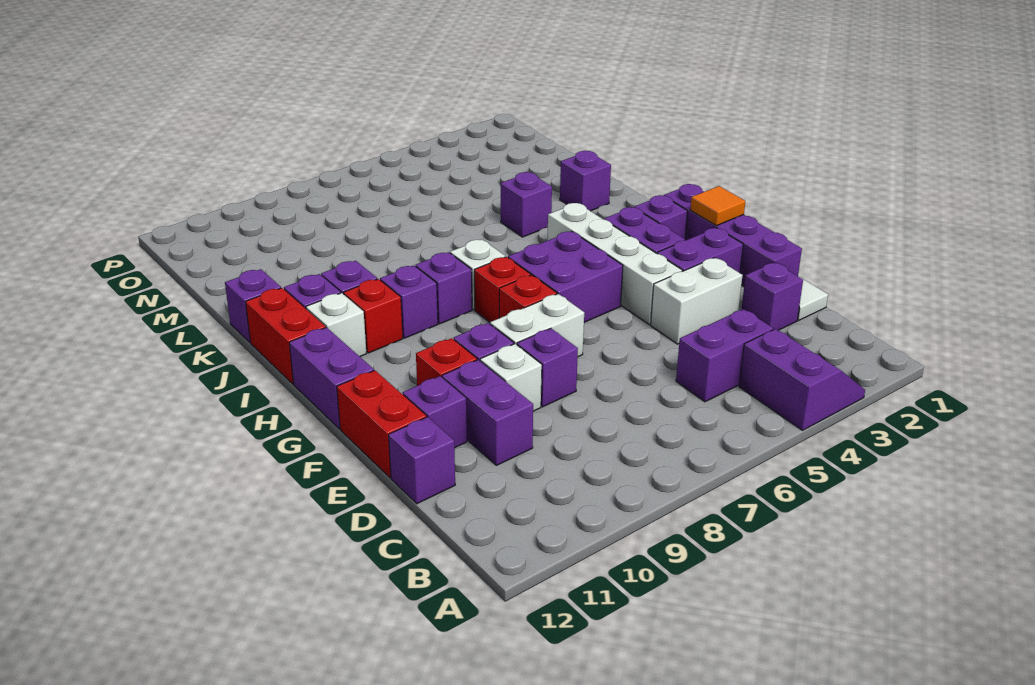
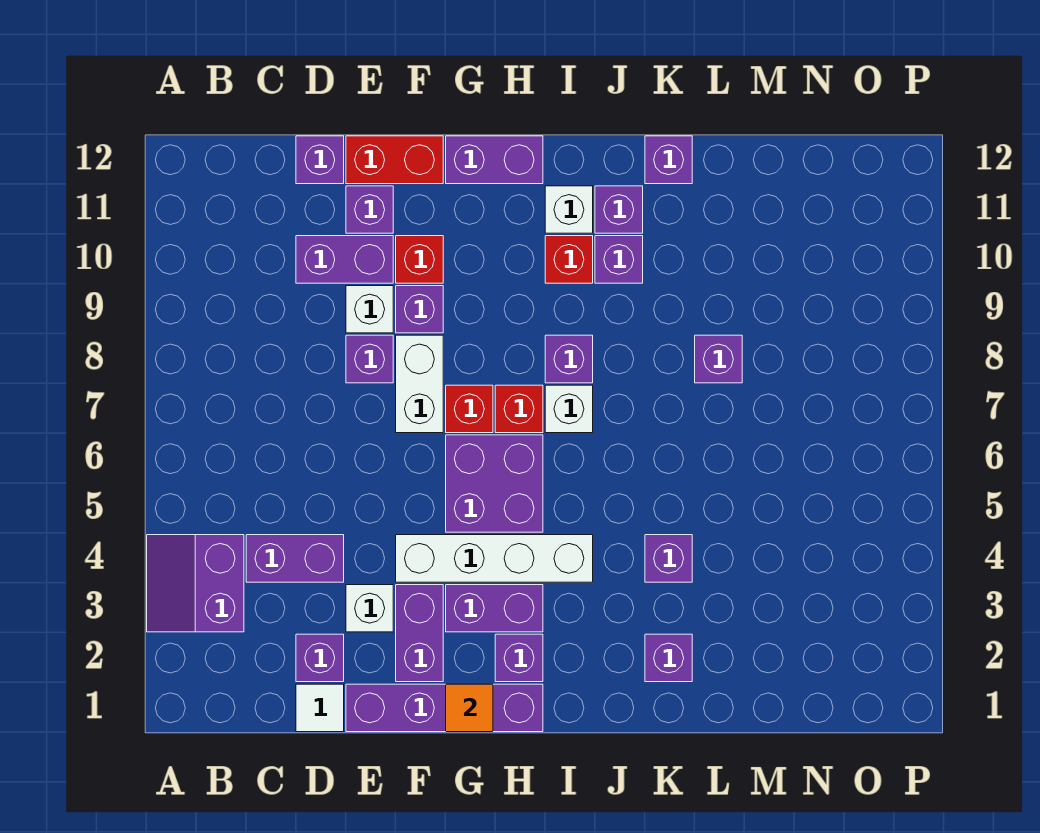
purple 2x2 slope [739,329,865,430] -> purple 2x2 slope turned to [147,535,244,632]
purple 1x2 brick [676,309,773,402] -> purple 1x2 brick turned to [246,535,344,582]
white 1x2 brick [651,258,743,344] -> white 1x1 brick [346,585,393,632]
purple 1x1 brick [380,265,438,338] -> purple 1x1 brick moved to [695,335,742,383]
red 1x2 brick [246,288,326,384] -> none

